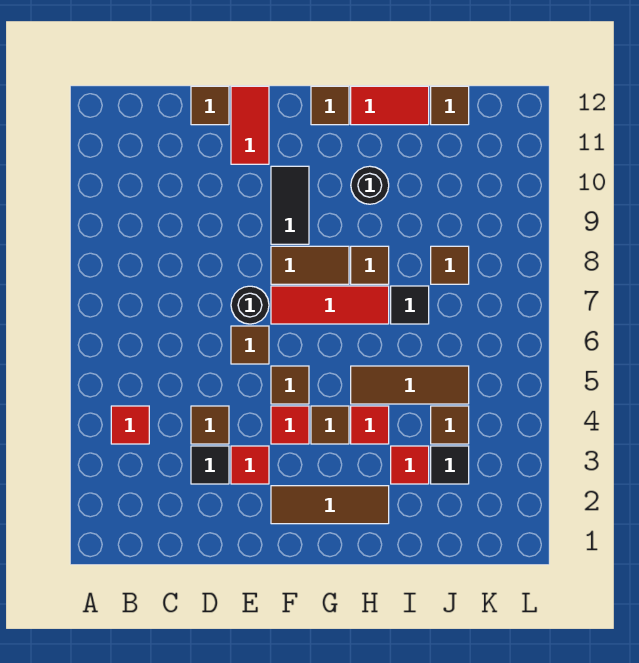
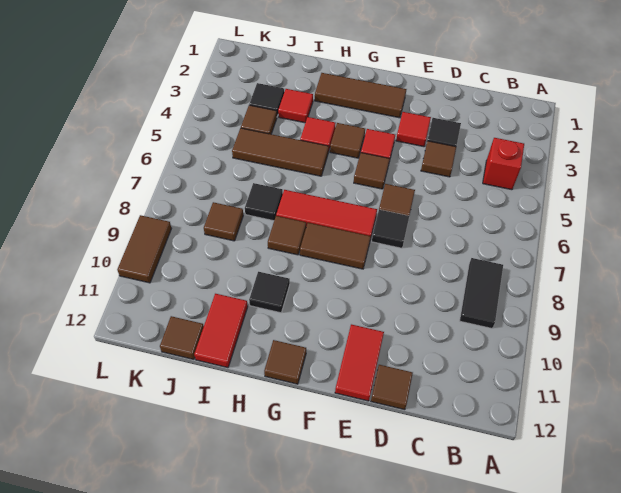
red 1x1 tile [111,406,149,444] -> red 1x1 brick [483,138,524,190]
black 1x1 round brick [231,286,269,324] -> black 1x1 tile [372,210,409,248]
black 1x2 tile [271,166,309,244] -> black 1x2 tile moved to [460,258,503,328]
black 1x1 round brick [351,166,389,204] -> black 1x1 tile [249,272,290,313]
red 1x2 tile [351,86,429,125] -> red 1x2 tile turned to [194,294,248,368]
none -> brown 1x2 tile [117,215,171,283]

